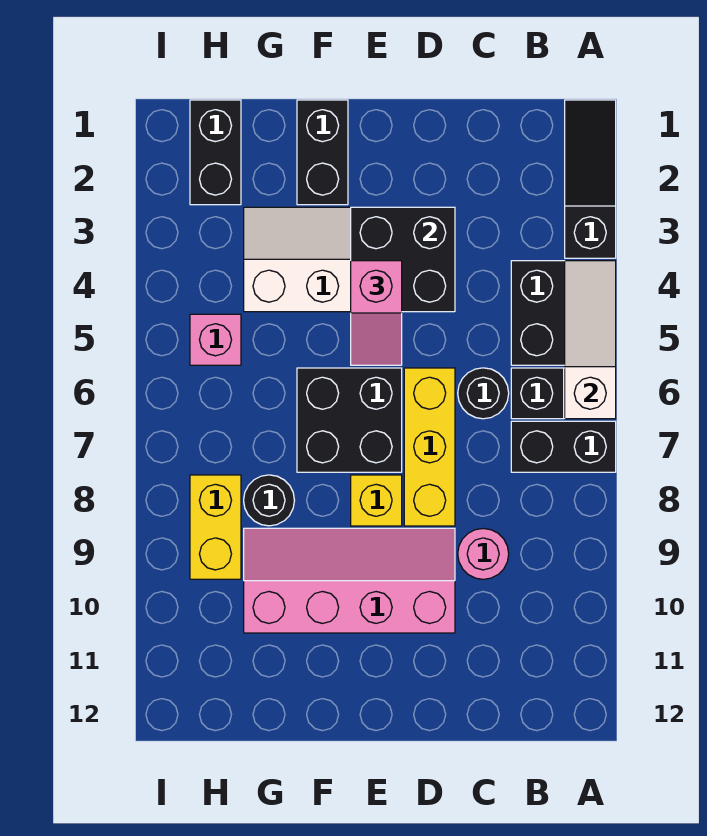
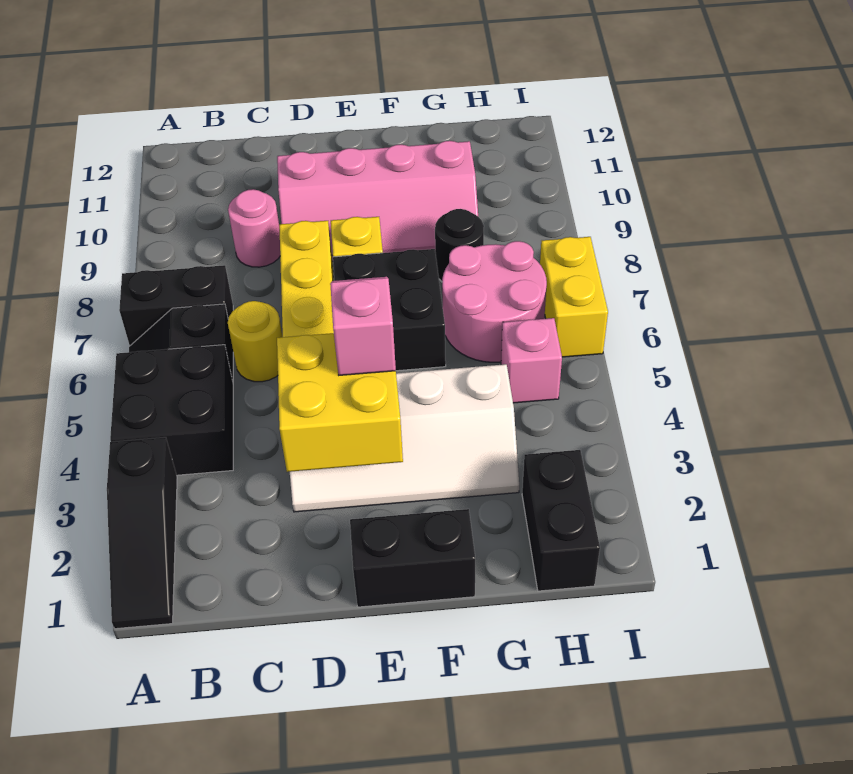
white 1x3 slope [565,261,616,419] -> none
black 1x1 round brick [458,368,509,419] -> yellow 1x1 round brick [228,301,282,382]
black 2x2 brick [351,207,455,312] -> yellow 2x2 brick [277,333,403,472]
black 1x2 brick [297,100,348,205] -> black 1x2 brick turned to [350,509,475,607]
none -> pink 2x2 round brick [442,241,547,362]
yellow 1x2 brick [190,475,241,579] -> yellow 1x2 brick moved to [540,237,608,357]

